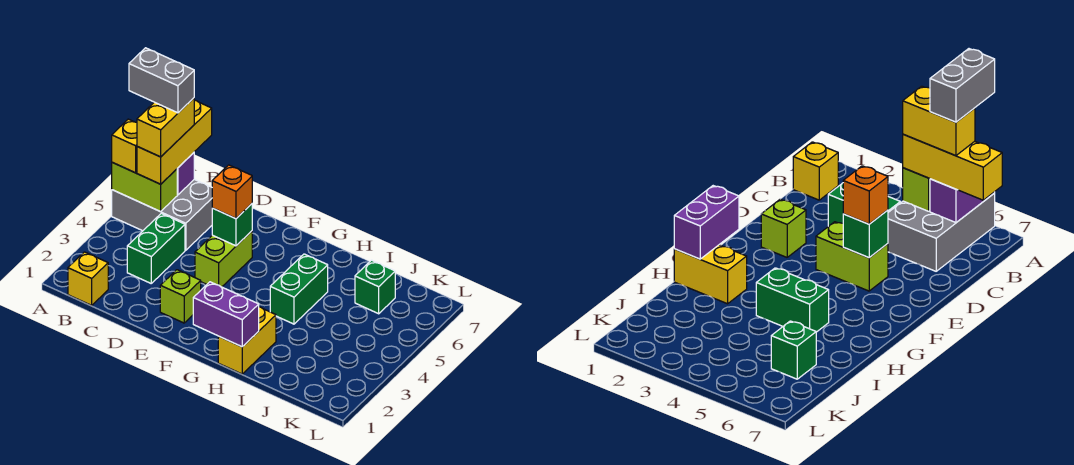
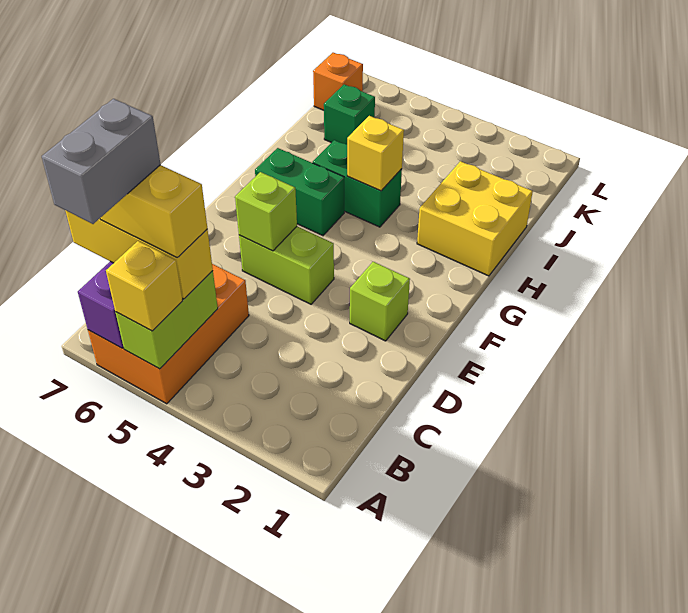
grey 2x3 brick [112,179,212,250] -> orange 2x3 brick [88,264,249,404]
yellow 1x1 brick [68,252,108,305] -> yellow 1x1 brick moved to [347,116,404,191]
green 1x2 brick [127,213,185,283] -> green 1x2 brick moved to [255,148,344,236]
green 1x1 brick [212,204,252,246] -> lime 1x1 brick [235,172,297,251]
orange 1x1 brick [212,165,252,219] -> orange 1x1 brick moved to [313,53,363,110]
purple 1x2 brick [193,282,259,347] -> none
yellow 1x2 brick [218,307,276,374] -> yellow 2x2 brick [417,161,533,276]

